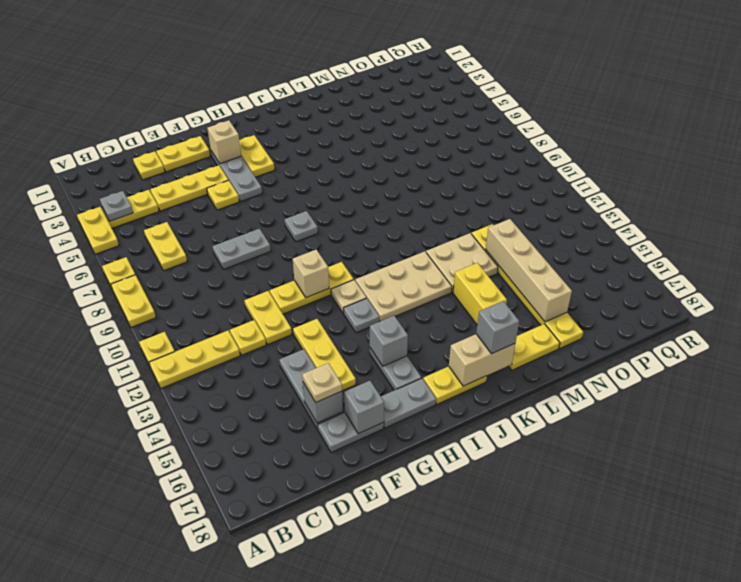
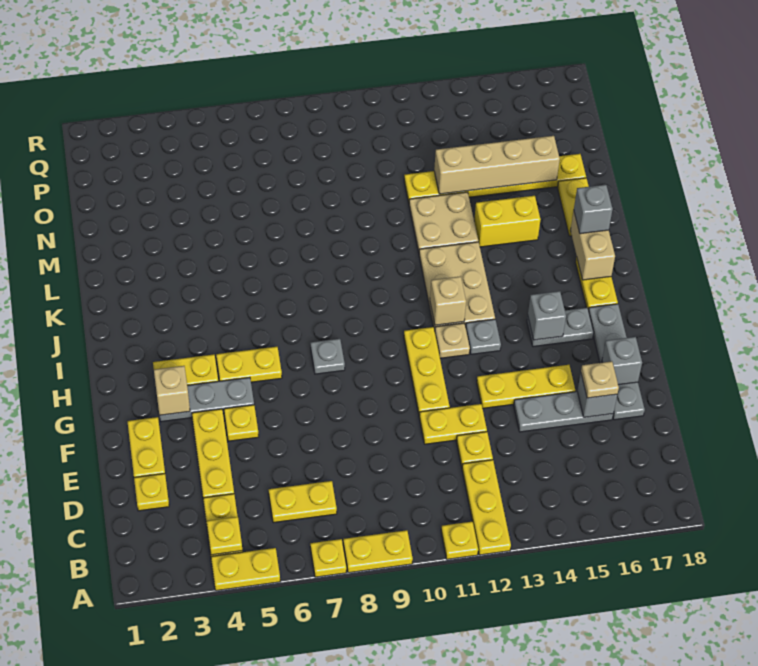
grey 1x1 plate [100,191,133,221] -> yellow 1x1 plate [206,517,242,555]
grey 1x2 plate [212,229,271,269] -> none
tan 1x1 brick [293,250,329,298] -> tan 1x1 brick moved to [430,276,466,325]
none -> yellow 1x2 plate [216,347,282,382]

